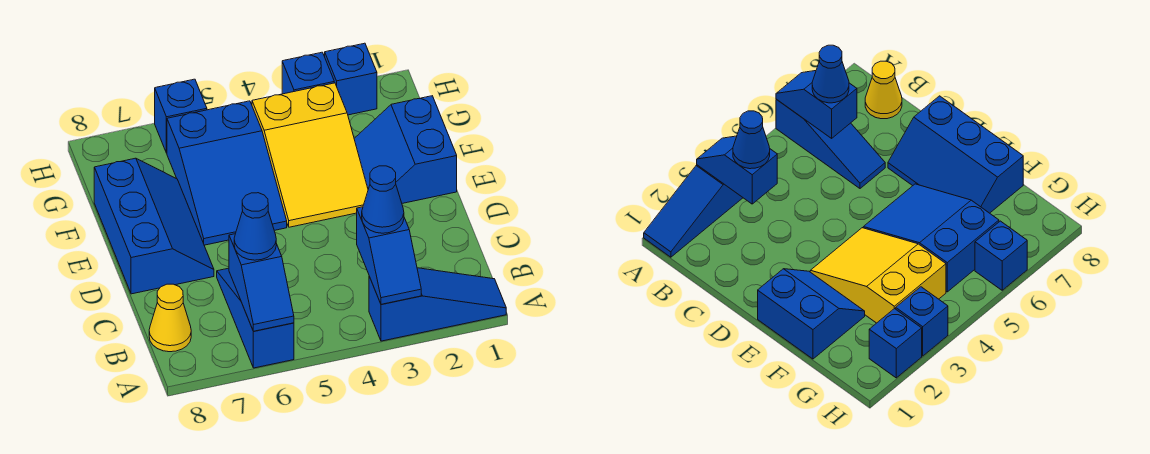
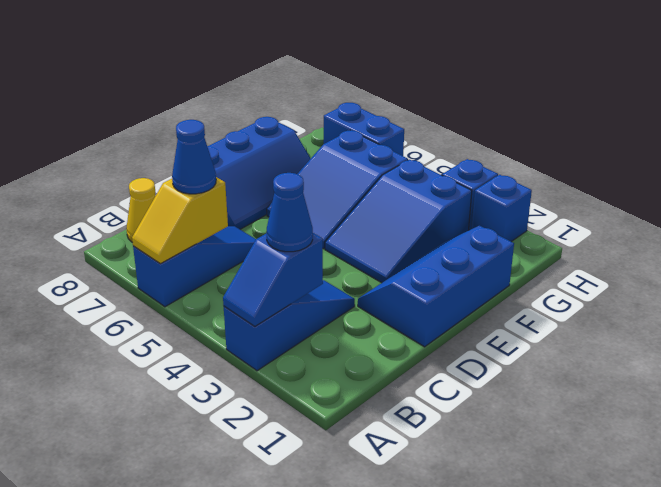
blue 1x3 slope [369,268,506,341] -> blue 1x3 slope turned to [224,280,355,371]
blue 1x2 slope [229,234,294,331] -> yellow 1x2 slope [132,177,228,264]
blue 2x2 slope [354,96,457,203] -> blue 2x3 slope [358,226,514,347]
yellow 2x3 slope [252,83,368,227] -> blue 2x3 slope [325,160,472,283]
blue 1x1 brick [155,79,207,153] -> blue 1x2 brick [324,103,404,156]

